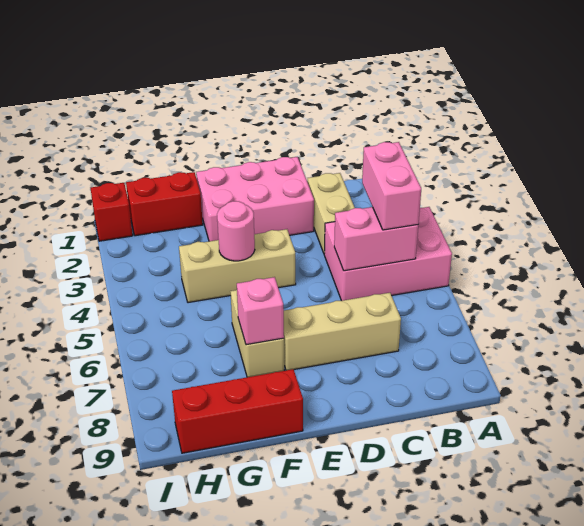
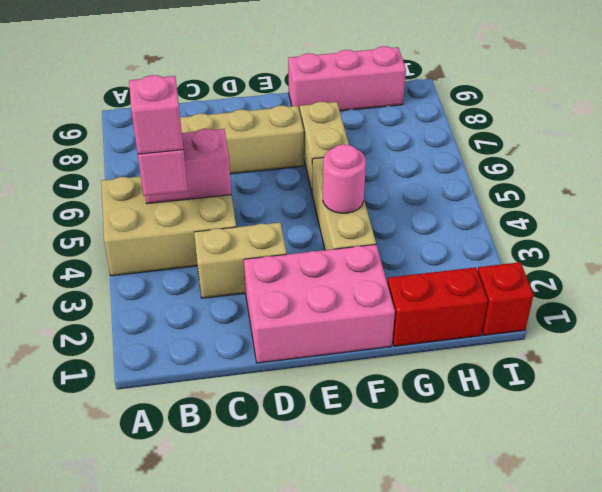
pink 2x3 brick [324,207,452,301] -> tan 2x3 brick [101,176,236,276]
tan 1x2 brick [307,173,355,253] -> tan 1x2 brick turned to [194,222,287,298]
tan 1x3 brick [179,229,296,303] -> tan 1x3 brick turned to [312,158,376,250]
pink 1x1 brick [237,277,284,345] -> pink 1x1 brick moved to [129,75,183,154]
red 1x3 brick [172,369,303,453] -> pink 1x3 brick [288,46,406,112]

